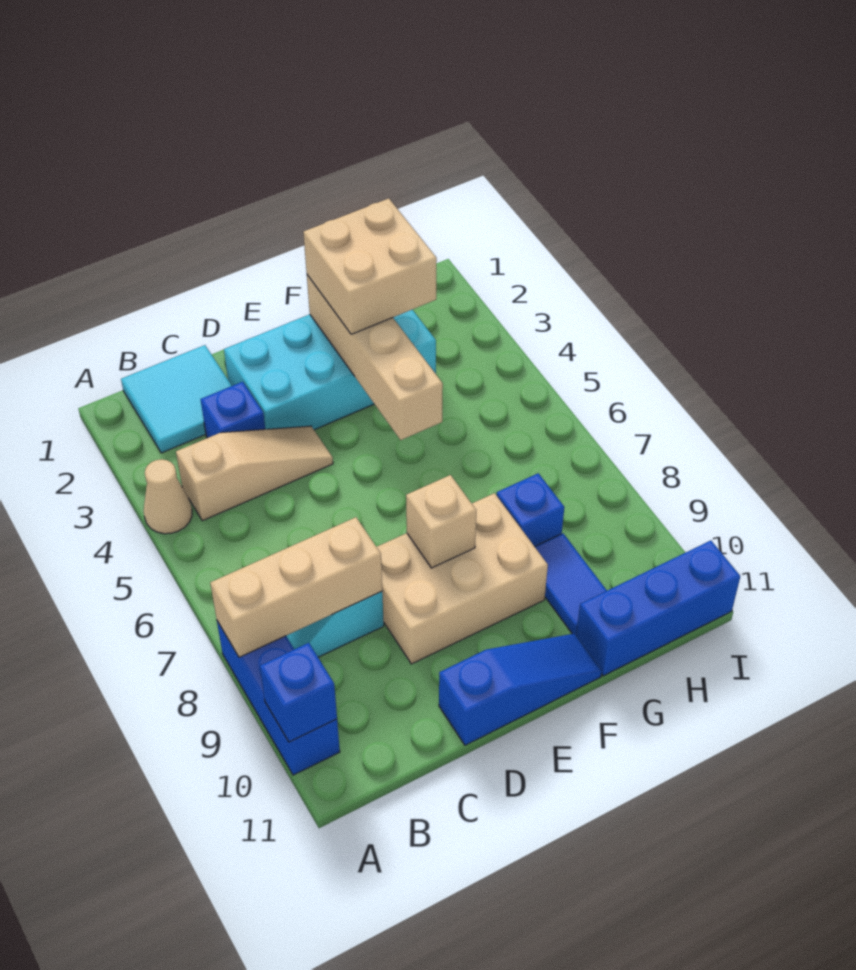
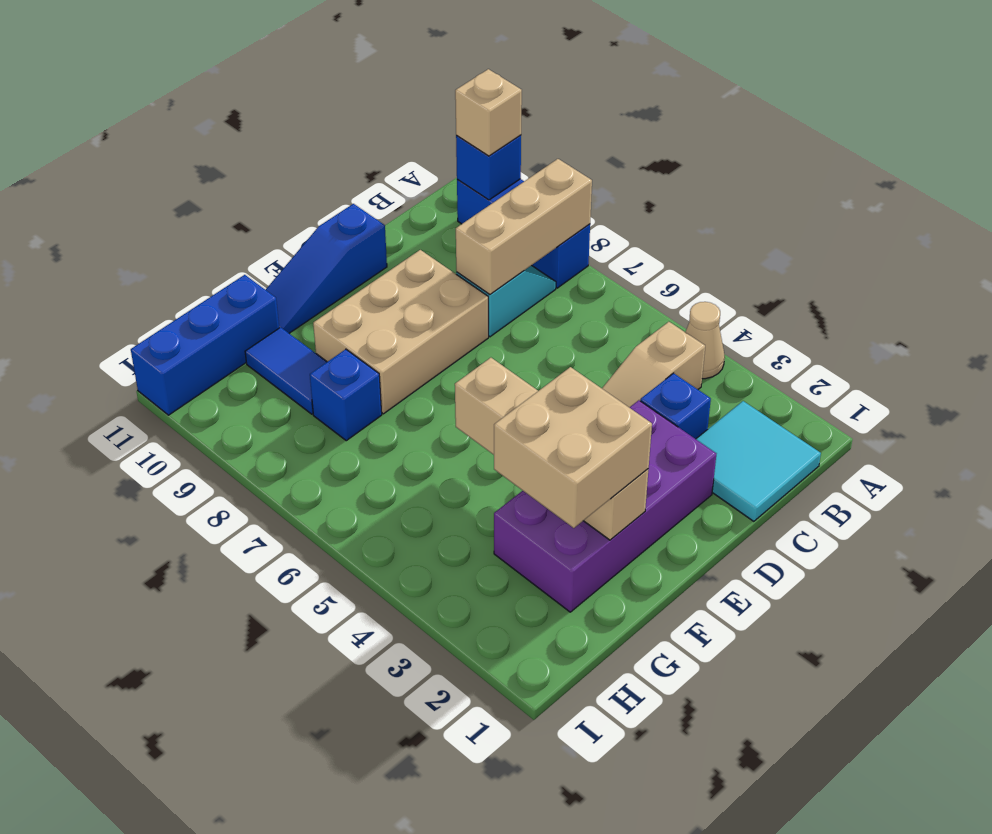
cyan 2x4 brick [224,310,436,430] -> purple 2x4 brick [494,400,716,612]
tan 1x1 brick [406,475,476,568] -> tan 1x1 brick moved to [455,69,522,156]

